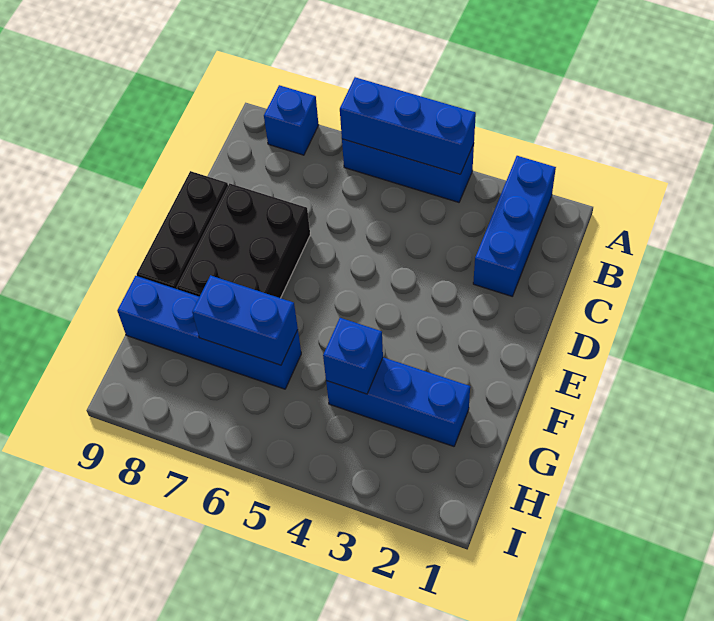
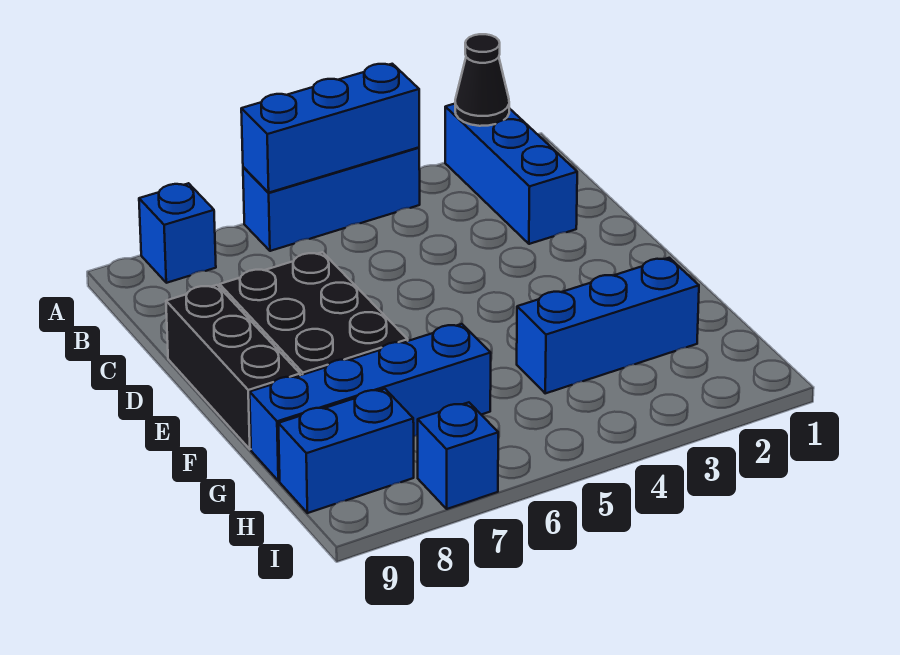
none -> black 1x1 cone [455,34,509,126]
blue 1x1 brick [323,318,383,394] -> blue 1x1 brick moved to [418,402,498,509]
blue 1x2 brick [192,275,298,365] -> blue 1x2 brick moved to [278,389,414,513]

